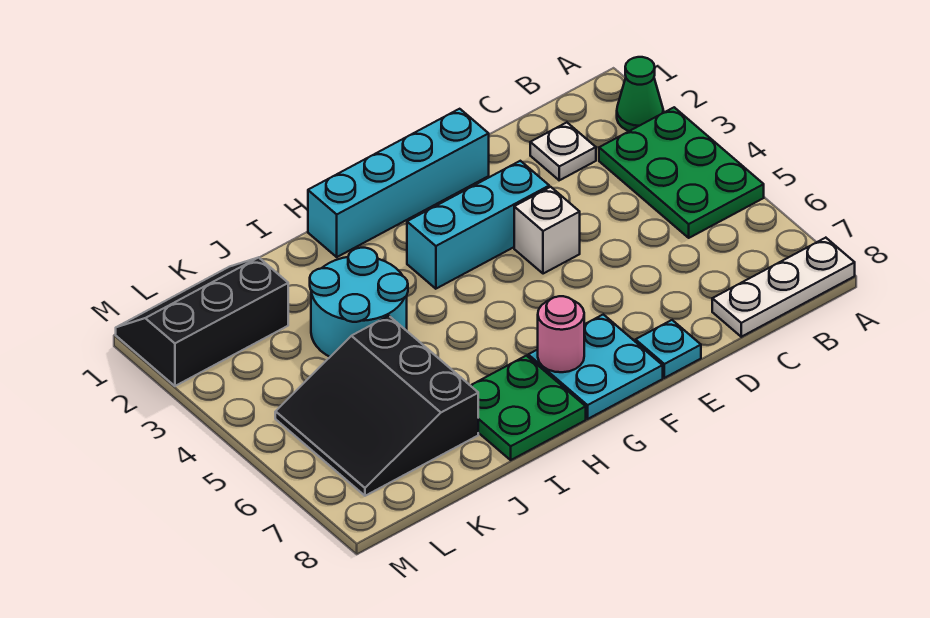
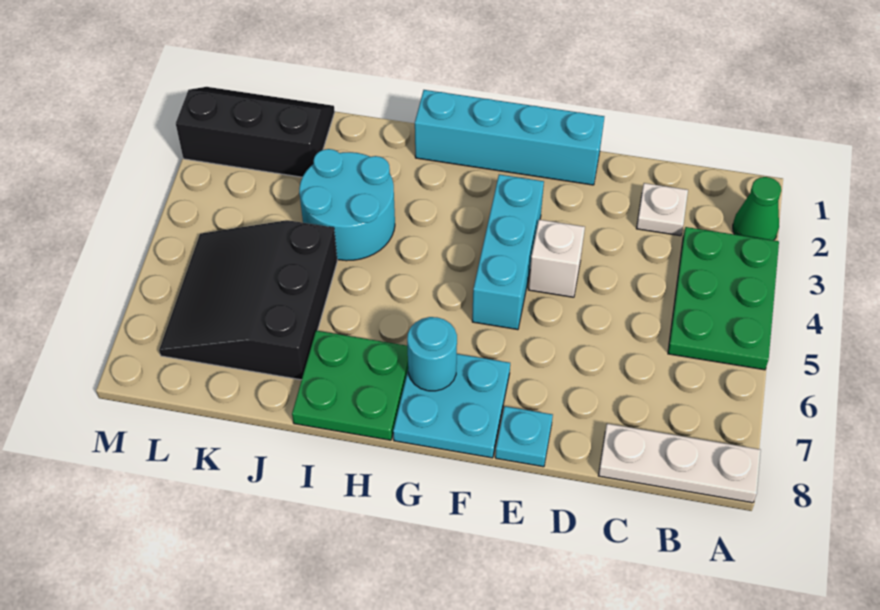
cyan 1x3 brick [407,161,549,289] -> cyan 1x3 brick turned to [472,175,544,330]
pink 1x1 round brick [538,296,584,372] -> cyan 1x1 round brick [407,317,457,391]

